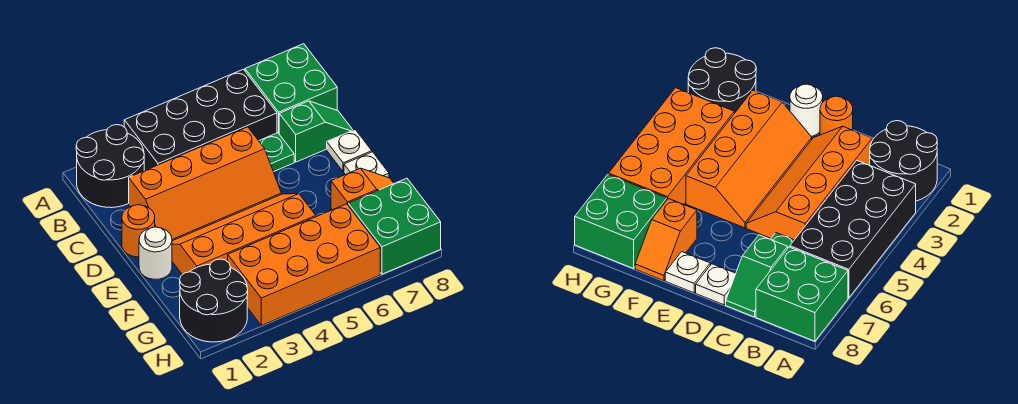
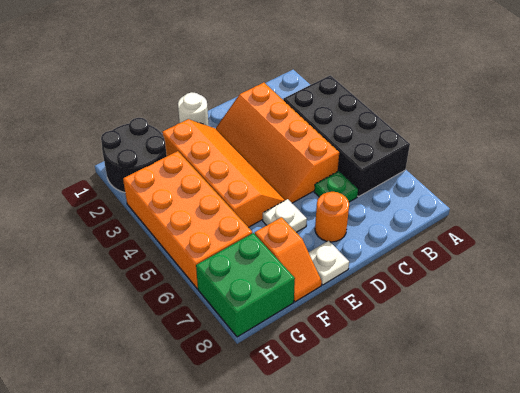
black 2x2 round brick [76,125,144,208] -> none
green 2x2 brick [245,44,337,133] -> none
green 1x2 slope [279,101,353,162] -> none
orange 1x1 round brick [122,205,155,257] -> orange 1x1 round brick moved to [315,192,349,242]
white 1x1 plate [327,130,372,172] -> white 1x1 plate moved to [263,199,307,232]

